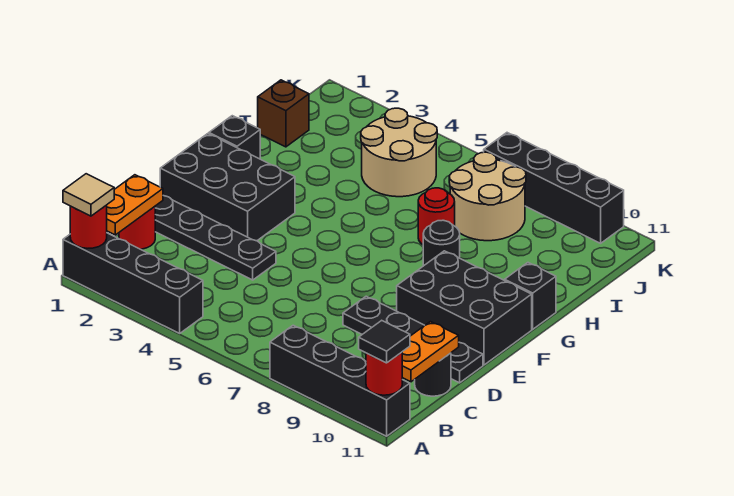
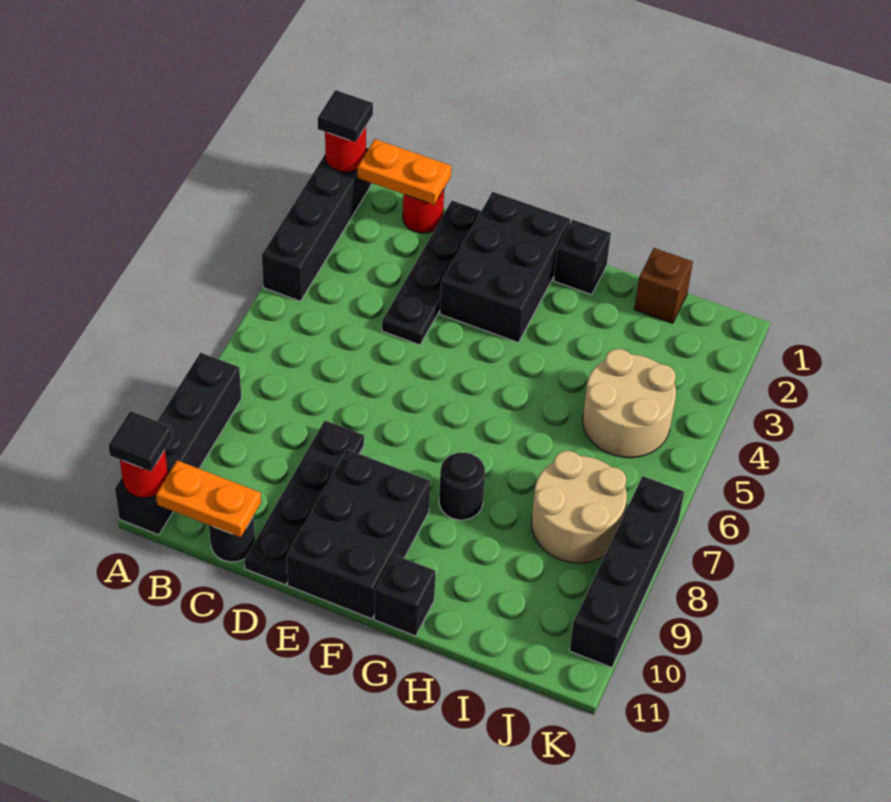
tan 1x1 tile [63,174,114,216] -> black 1x1 tile [318,90,373,142]
red 1x1 round brick [418,188,455,244] -> none

